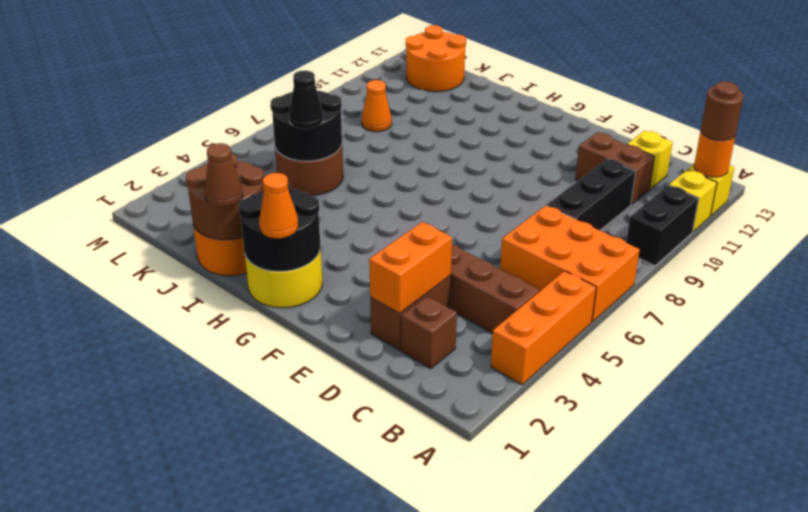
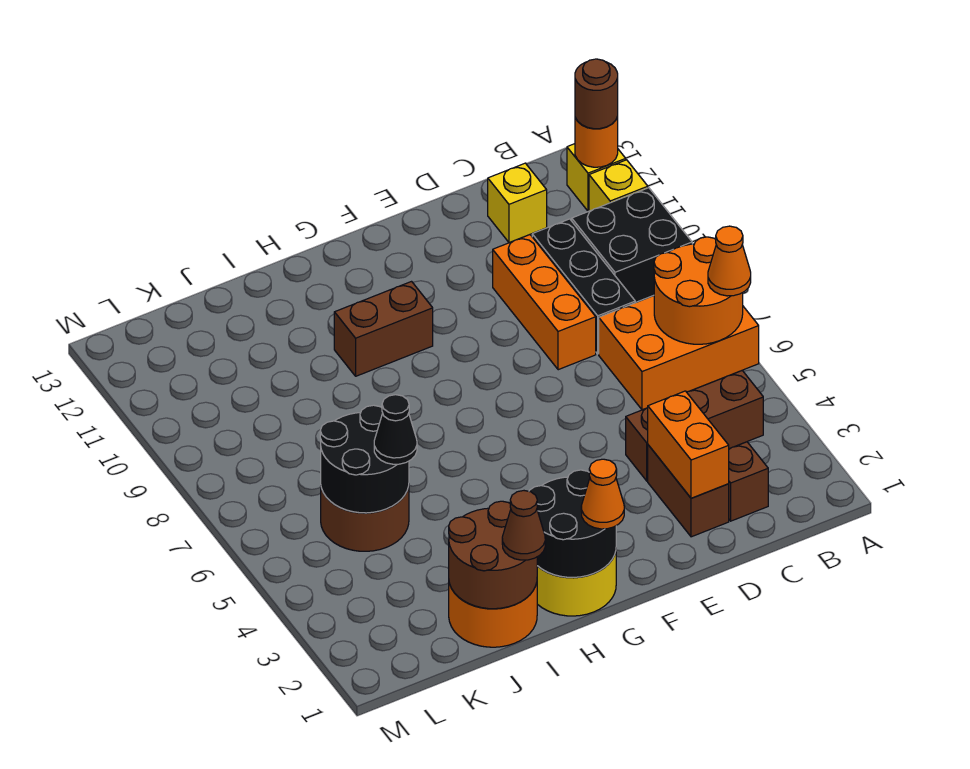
orange 1x3 brick [491,271,596,385] -> orange 1x3 brick moved to [493,235,596,370]
black 1x2 brick [626,185,699,266] -> black 2x2 brick [572,188,692,303]
brown 1x2 brick [575,132,654,204] -> brown 1x2 brick moved to [334,282,433,376]
orange 1x1 cone [362,80,392,132] -> orange 1x1 cone moved to [708,226,751,296]
orange 2x2 round brick [406,25,466,92] -> orange 2x2 round brick moved to [654,237,743,344]

